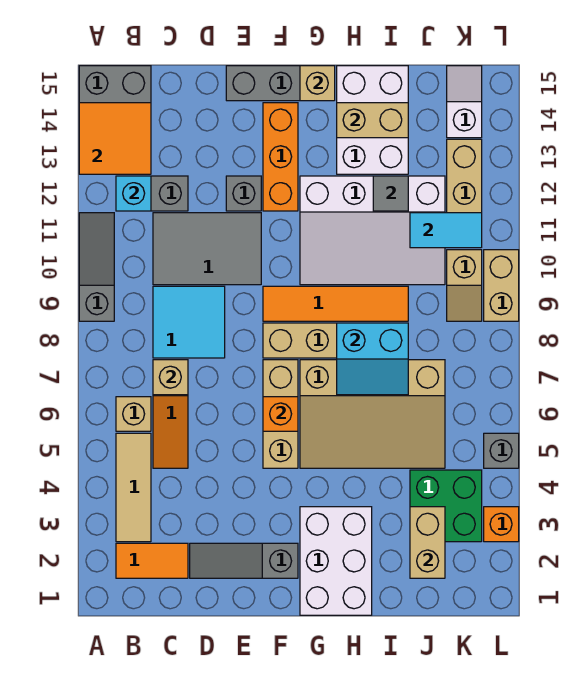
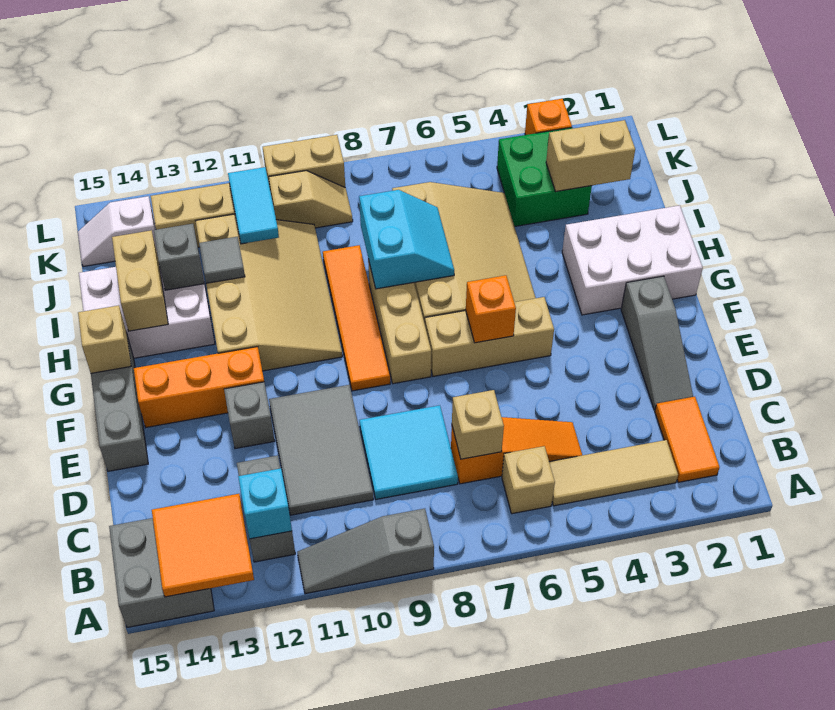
white 3x4 slope [300,176,445,285] -> tan 3x4 slope [196,214,342,371]
grey 1x1 brick [484,433,519,468] -> grey 1x1 brick moved to [154,224,204,290]

